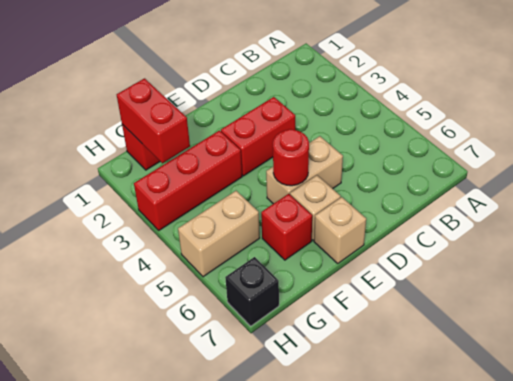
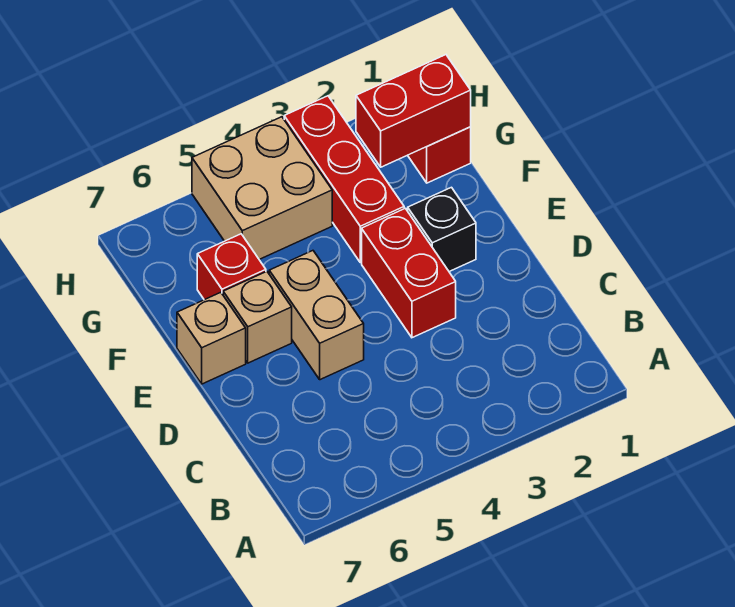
red 1x1 round brick [273,129,309,186] -> none
tan 1x2 brick [178,191,260,277] -> tan 2x2 brick [192,117,332,259]
black 1x1 brick [225,257,279,326] -> black 1x1 brick moved to [408,187,476,272]

